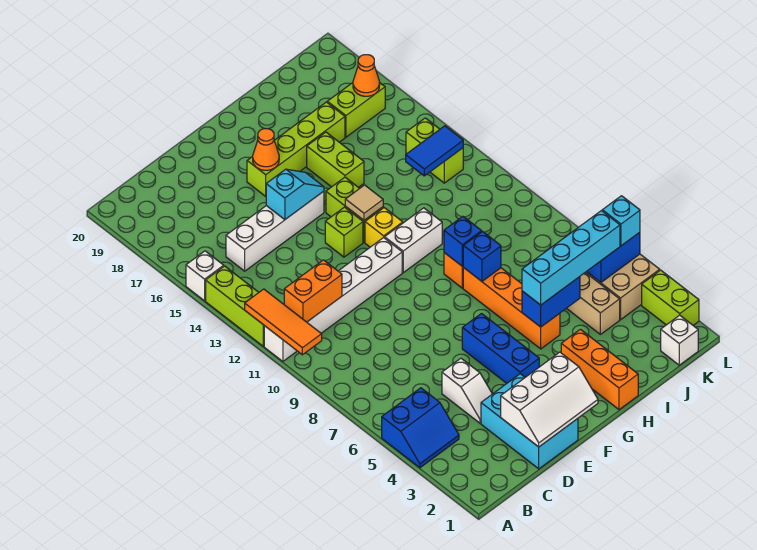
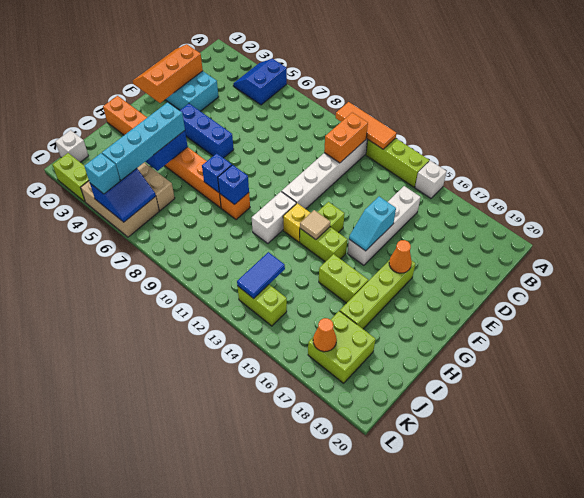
white 2x3 slope [501,352,598,447] -> orange 2x3 slope [133,44,203,103]
white 1x2 slope [442,358,492,423] -> none
lime 1x2 brick [327,83,385,137] -> lime 2x2 brick [308,311,376,383]

